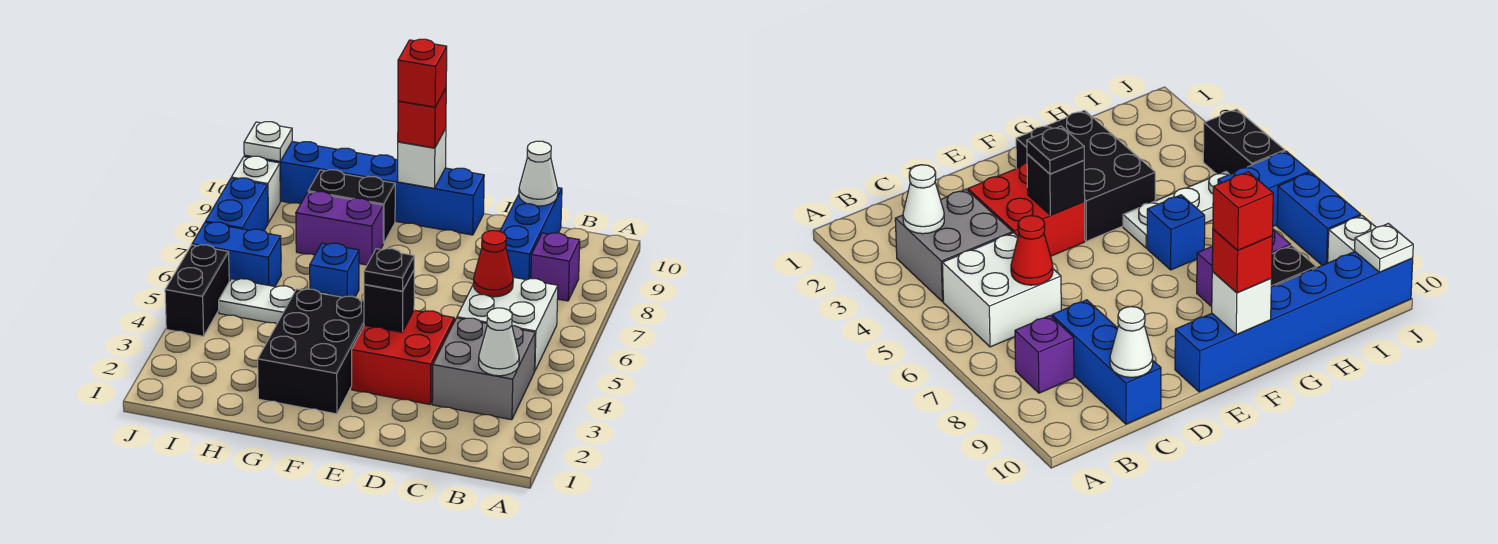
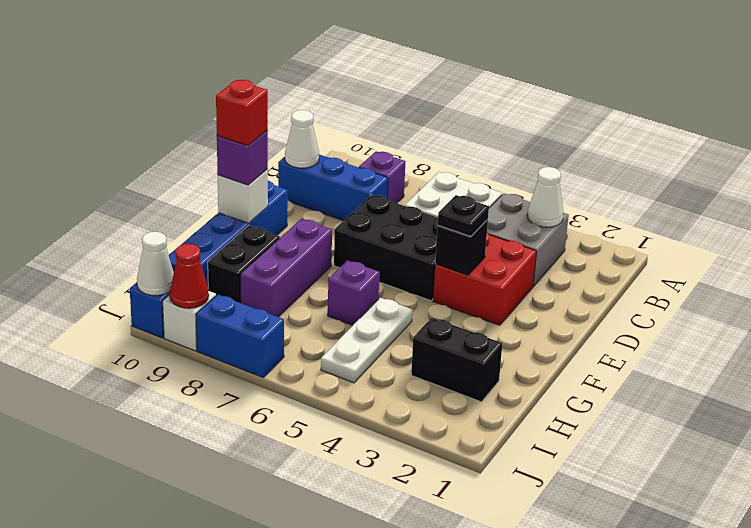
red 1x1 cone [473,231,513,297] -> red 1x1 cone moved to [170,244,209,308]
black 2x3 brick [258,289,364,414] -> black 2x3 brick moved to [334,195,438,301]
red 1x1 brick [398,89,446,148] -> purple 1x1 brick [217,130,268,185]
blue 1x1 brick [310,243,359,297] -> purple 1x1 brick [328,260,380,325]
purple 1x2 brick [296,192,383,265] -> purple 1x3 brick [241,219,332,317]
blue 1x2 brick [192,222,281,287] -> none
black 1x2 brick [165,245,229,336] -> black 1x2 brick moved to [411,318,502,402]
white 1x1 plate [244,122,292,161] -> white 1x1 cone [137,232,174,295]

